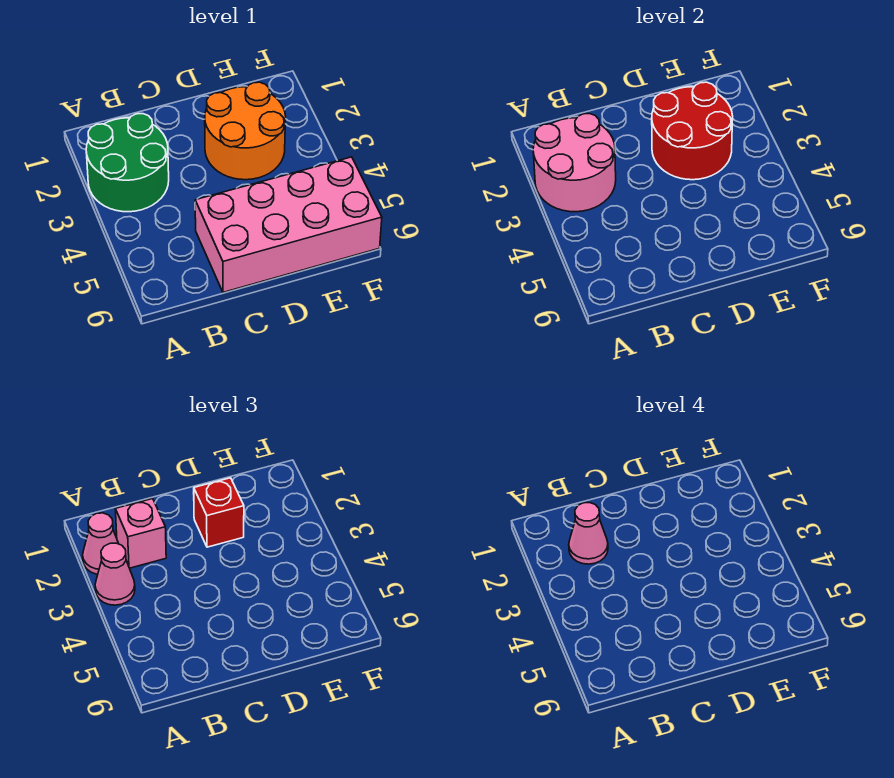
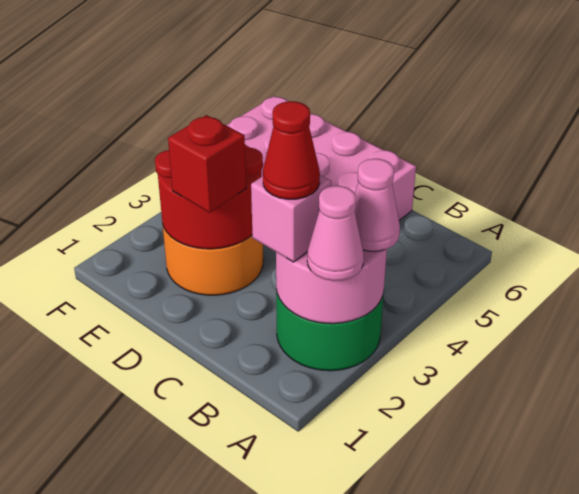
pink 1x1 cone [569,503,608,564] -> red 1x1 cone [263,101,320,199]

